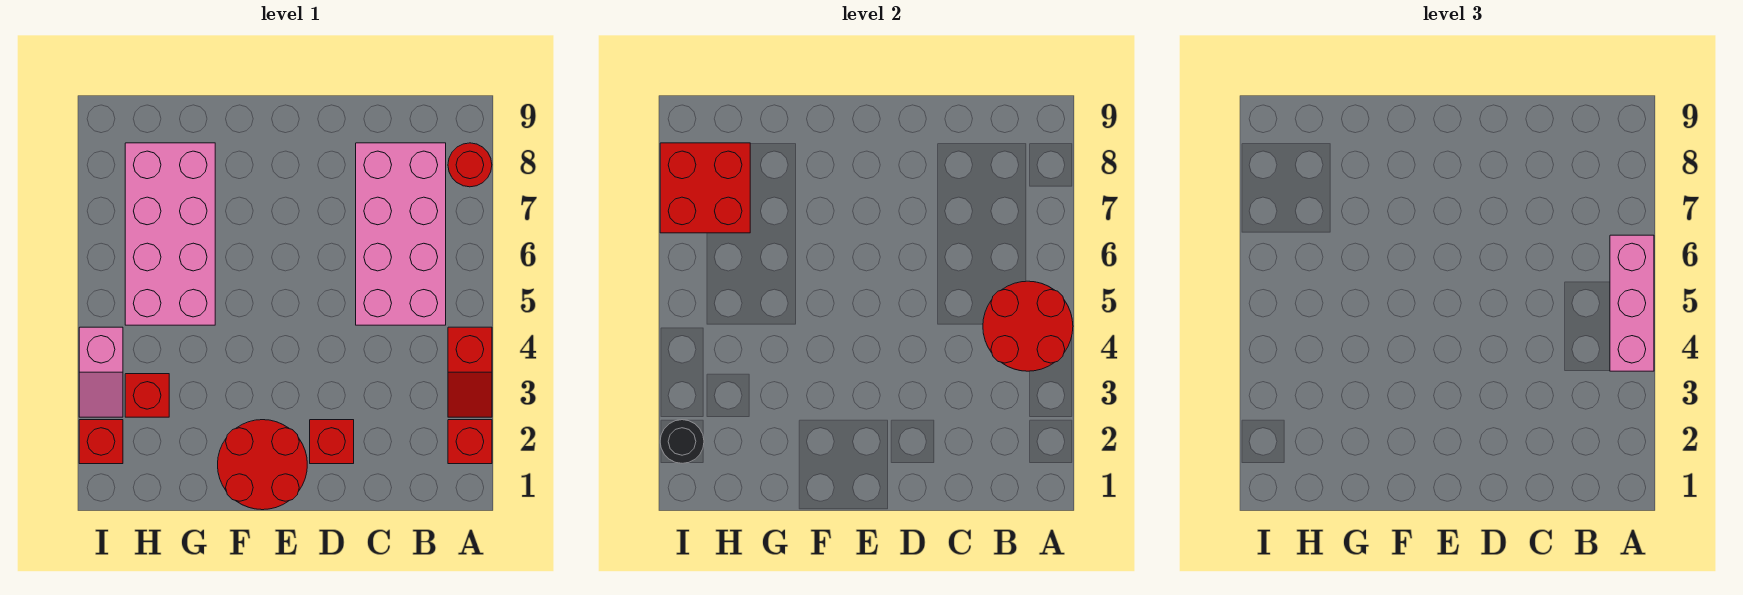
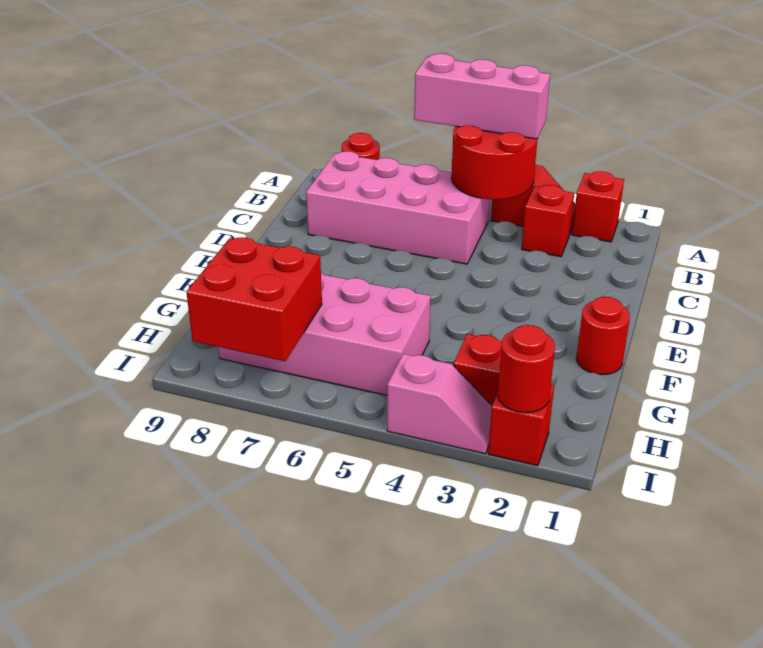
red 1x1 brick [310,420,354,464] -> red 1x1 brick moved to [522,185,574,257]
red 2x2 round brick [218,420,307,510] -> red 1x1 round brick [576,297,630,375]
black 1x1 round brick [660,420,704,463] -> red 1x1 round brick [498,325,555,413]

